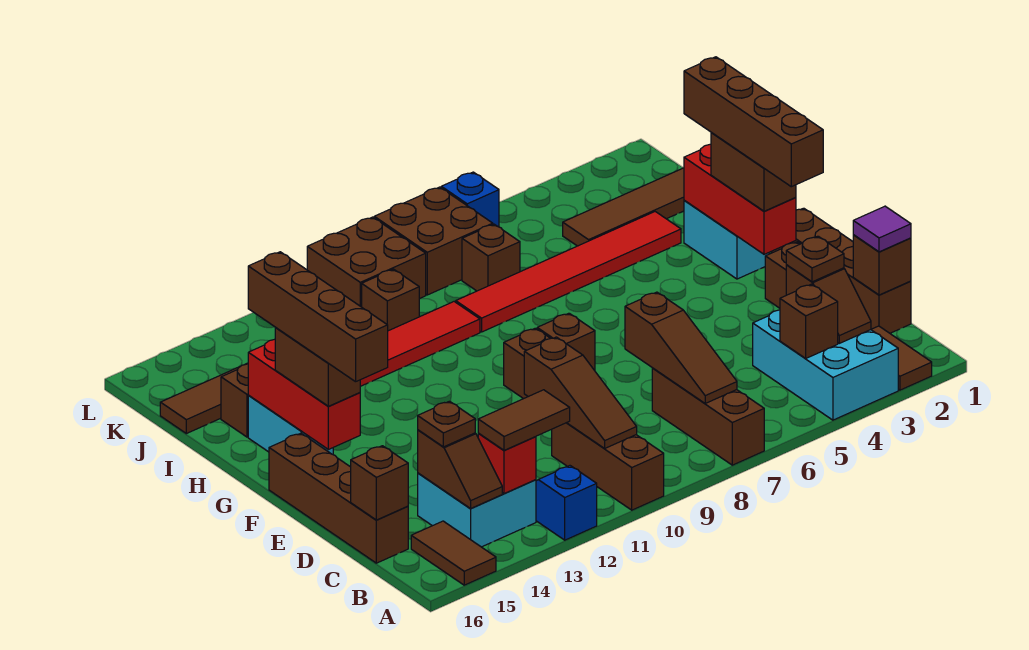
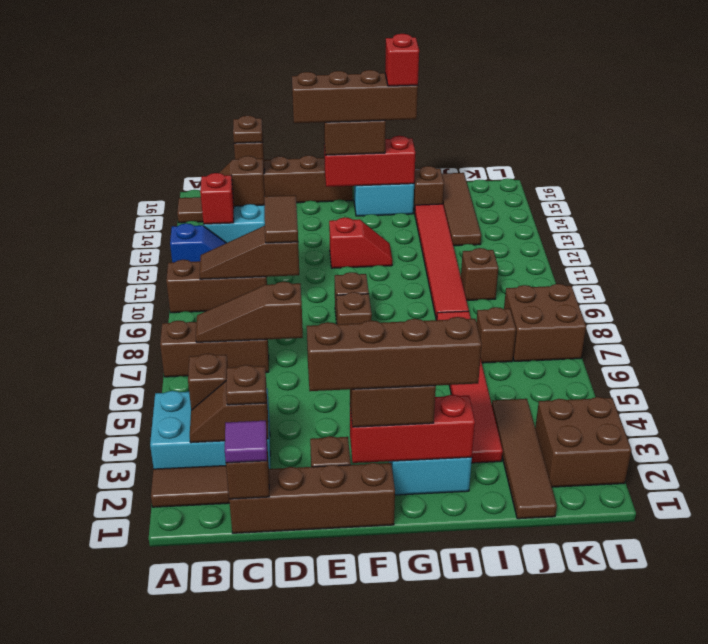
brown 1x2 tile [478,390,570,450] -> brown 1x2 tile moved to [264,195,298,243]
brown 1x1 plate [418,401,475,447] -> brown 1x1 plate moved to [233,116,263,143]
none -> red 1x2 slope [329,217,392,268]
none -> red 1x1 brick [385,34,419,86]
brown 2x2 brick [307,217,426,307] -> brown 2x2 brick moved to [535,397,631,487]
blue 1x1 brick [441,172,499,227] -> none

